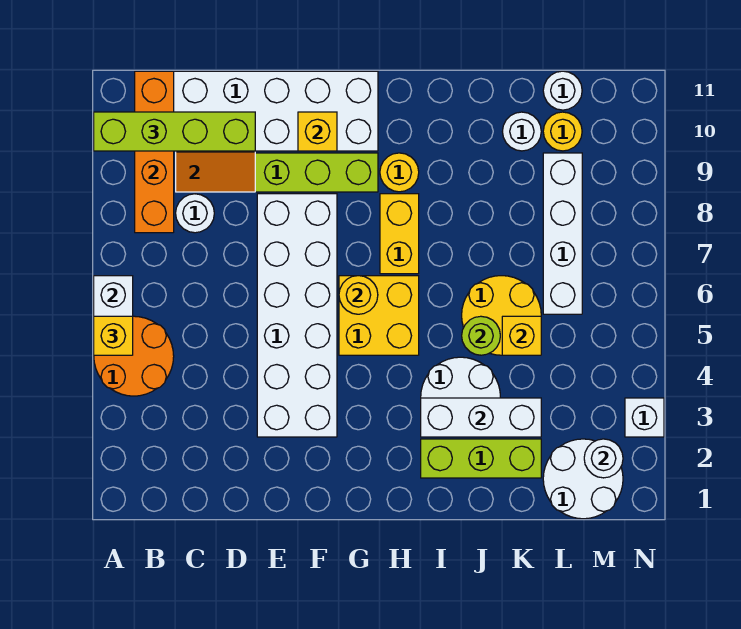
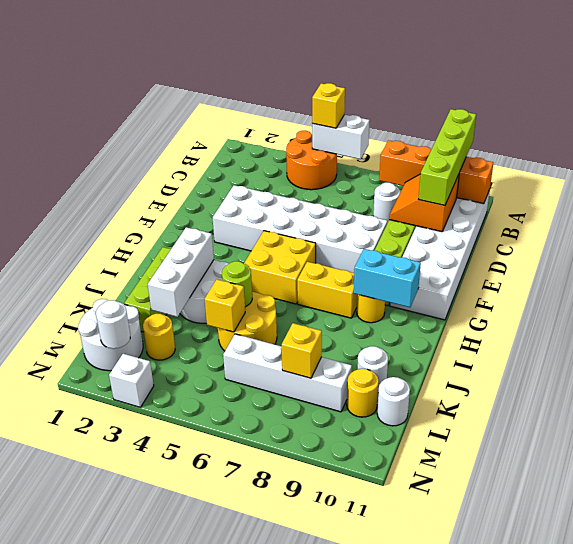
yellow 1x1 brick [298,112,337,151] -> yellow 1x1 brick moved to [282,323,322,378]
yellow 1x1 round brick [339,276,378,314] -> yellow 1x1 round brick moved to [143,314,175,360]
none -> cyan 1x2 brick [354,249,421,307]

